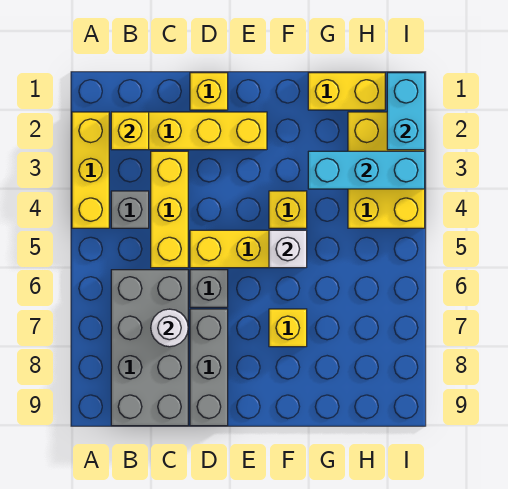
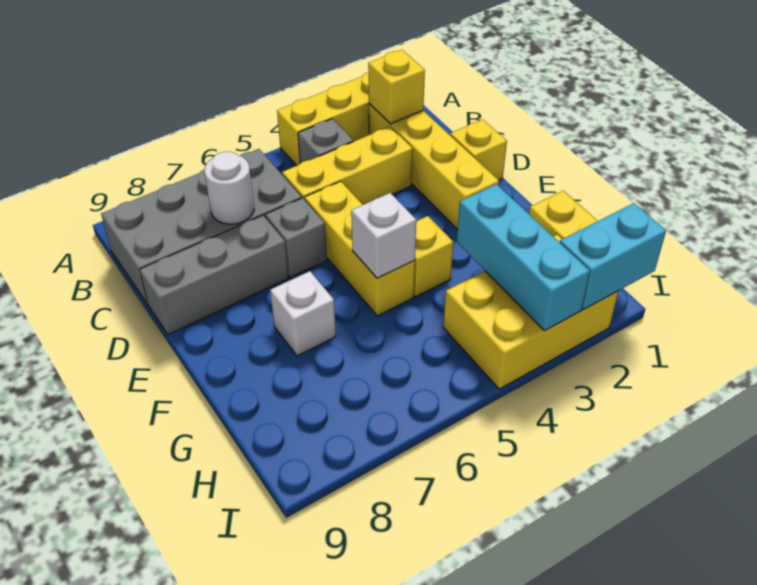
yellow 1x1 brick [269,309,307,347] -> white 1x1 brick [270,271,336,356]

